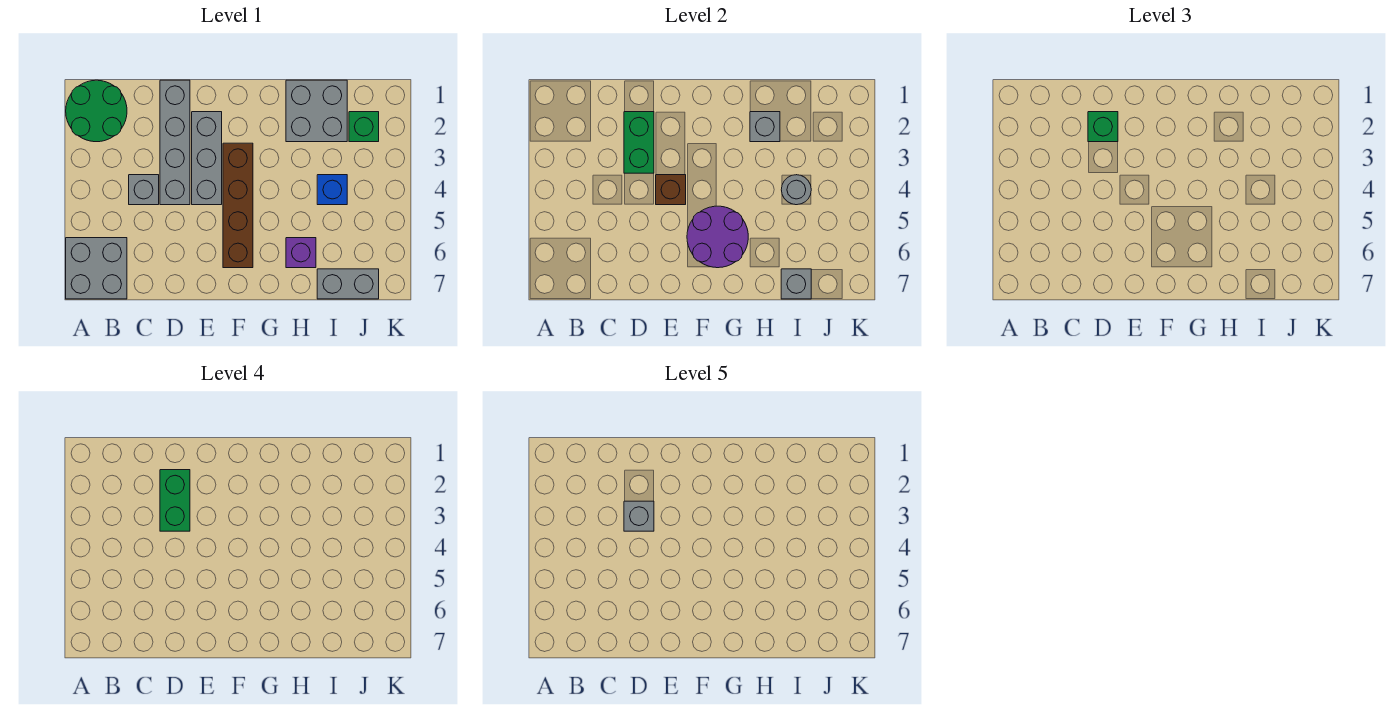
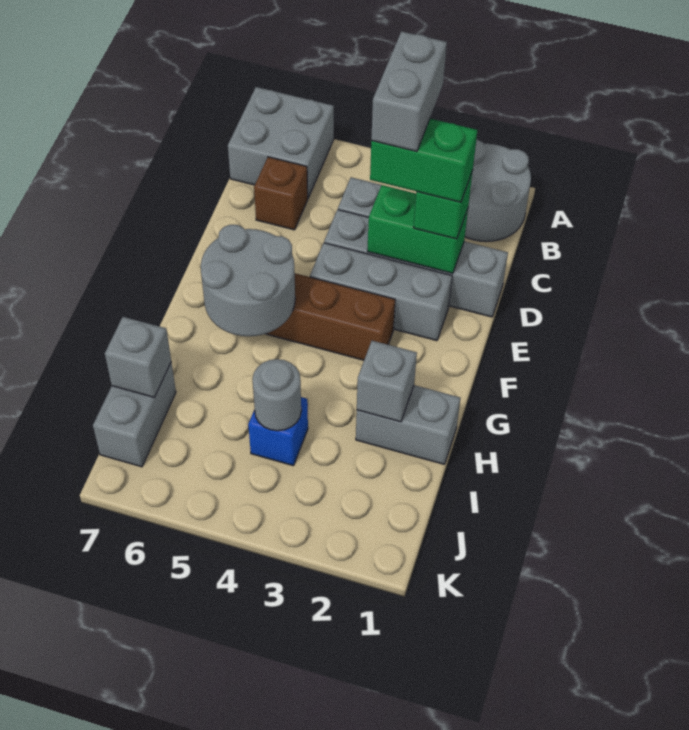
green 2x2 round brick [66,80,127,142] -> grey 2x2 round brick [465,139,531,242]
grey 1x1 brick [624,501,654,531] -> grey 1x2 brick [371,31,447,151]
brown 1x1 brick [656,175,686,205] -> brown 1x1 brick moved to [254,157,308,230]
purple 2x2 round brick [687,206,748,268] -> grey 2x2 round brick [201,225,295,336]
grey 2x2 brick [286,80,347,142] -> grey 1x2 brick [356,385,460,464]
purple 1x1 brick [286,238,316,268] -> none
green 1x1 brick [349,112,379,142] -> none

